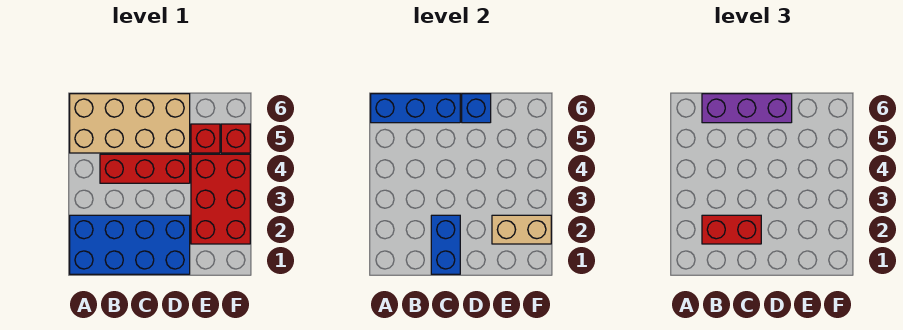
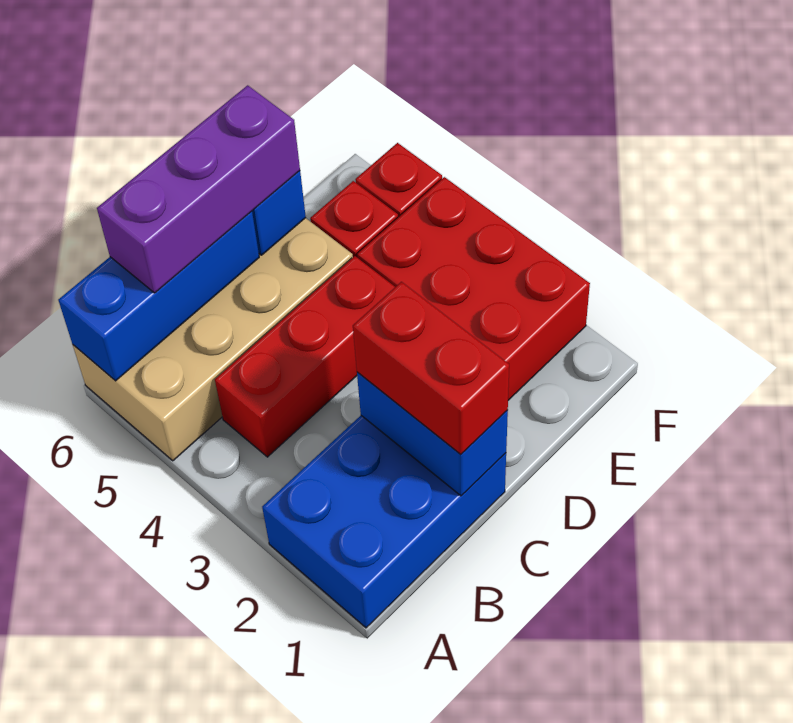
blue 2x4 brick [70,215,190,274] -> blue 2x3 brick [262,416,506,628]
red 1x2 brick [702,215,761,244] -> red 1x2 brick turned to [353,282,509,454]
tan 1x2 brick [492,215,551,244] -> none

